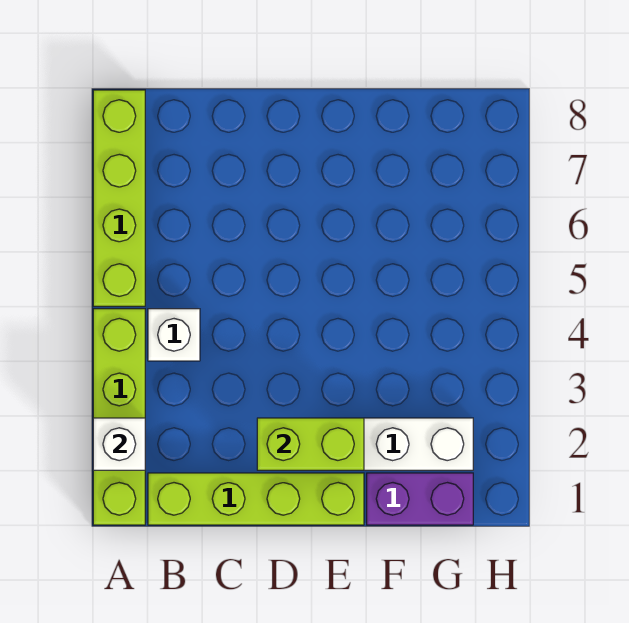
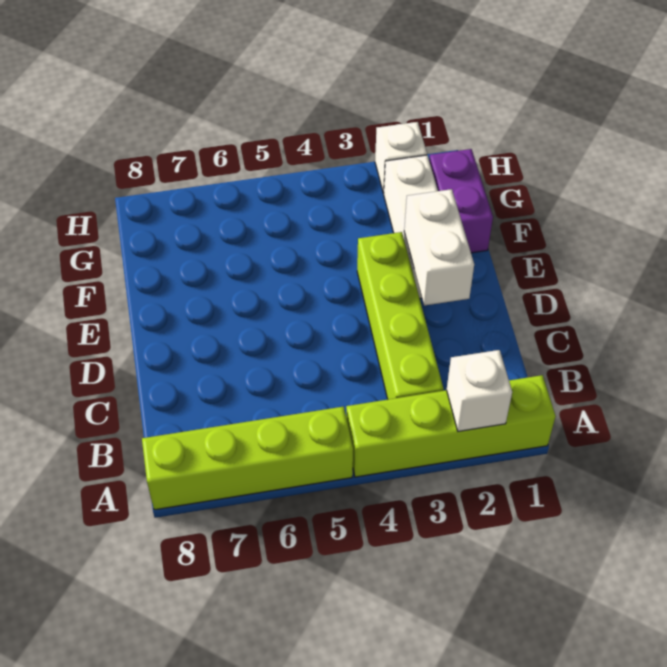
lime 1x4 brick [148,473,364,525] -> lime 1x4 brick moved to [357,232,443,399]
white 1x1 brick [148,309,200,361] -> white 1x1 brick moved to [375,122,427,193]
lime 1x2 brick [257,418,364,470] -> white 1x2 brick [404,189,474,306]

